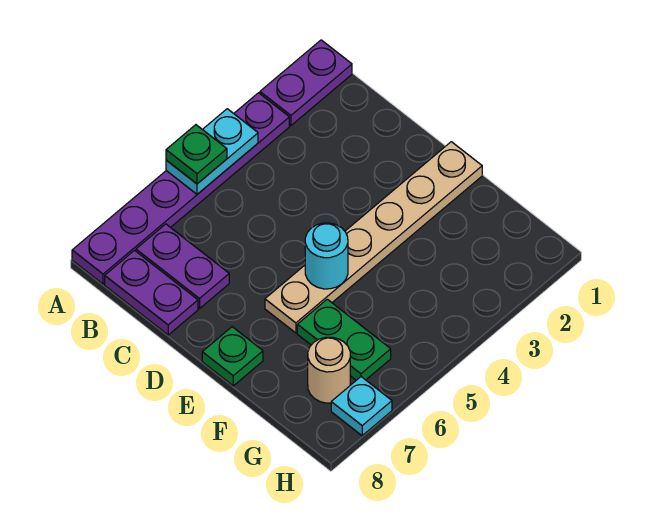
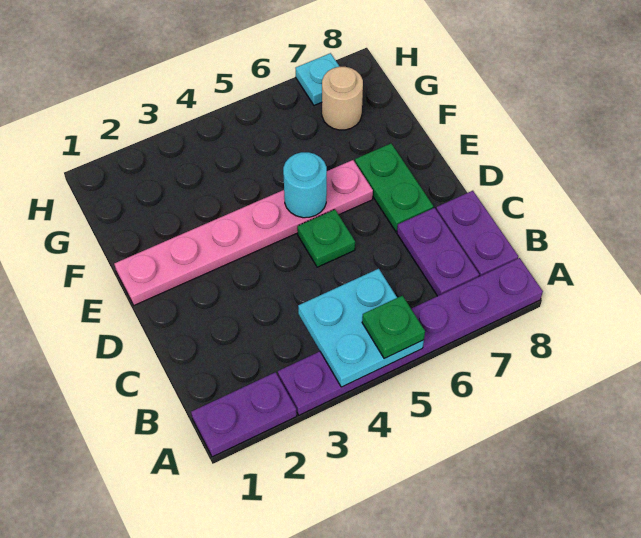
cyan 1x2 plate [166,109,258,194] -> cyan 2x2 plate [298,269,424,387]
tan 1x6 plate [265,142,482,333] -> pink 1x6 plate [114,160,373,305]
green 1x1 plate [202,327,263,386] -> green 1x1 plate moved to [297,210,355,267]
green 1x2 plate [297,299,391,380] -> green 1x2 plate moved to [355,144,434,232]

